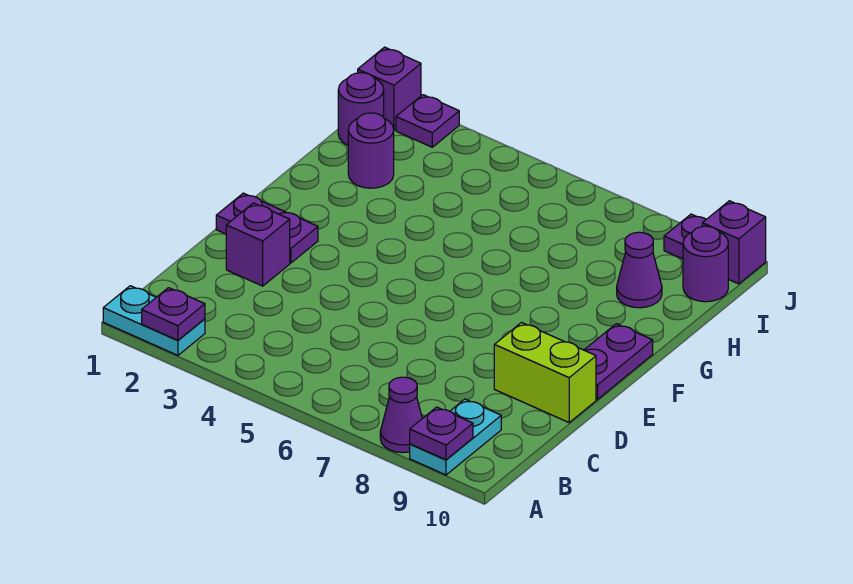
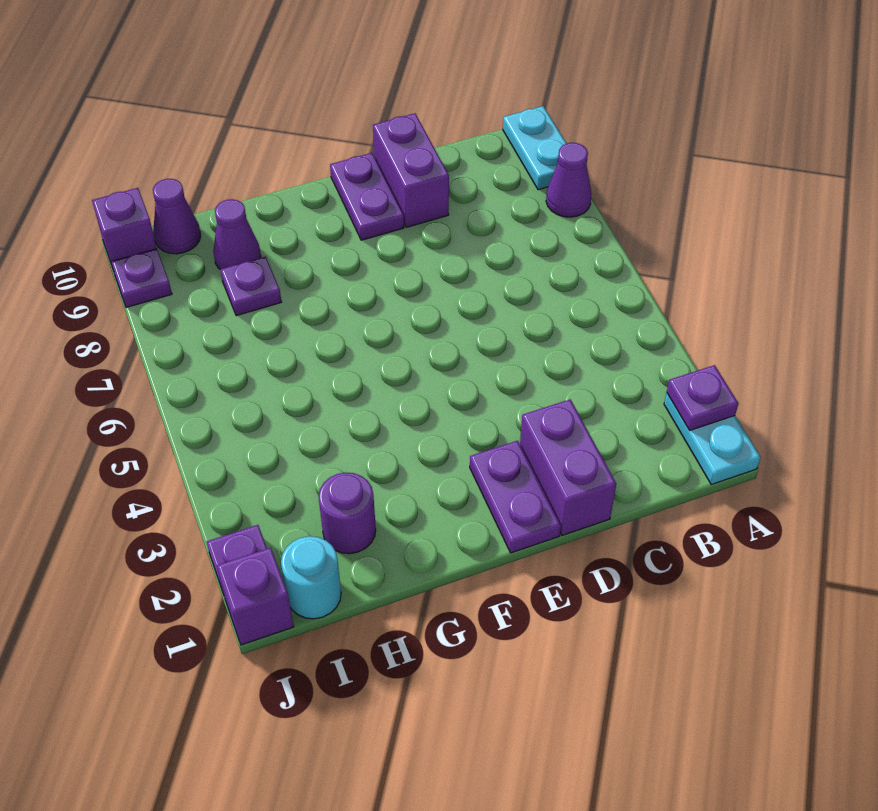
cyan 1x2 plate [410,399,501,475] -> cyan 1x2 plate turned to [503,106,567,190]
purple 1x1 plate [410,407,473,460] -> purple 1x1 plate moved to [220,257,281,316]
purple 1x1 brick [226,203,290,286] -> purple 1x2 brick [520,399,616,535]
lime 1x2 brick [494,323,596,422] -> purple 1x2 brick [373,113,449,227]
purple 1x2 plate [584,324,653,400] -> purple 1x2 plate turned to [330,153,404,240]
purple 1x1 round brick [338,73,384,145] -> cyan 1x1 round brick [281,536,341,619]
purple 1x1 round brick [683,226,728,302] -> purple 1x1 cone [153,179,201,254]

